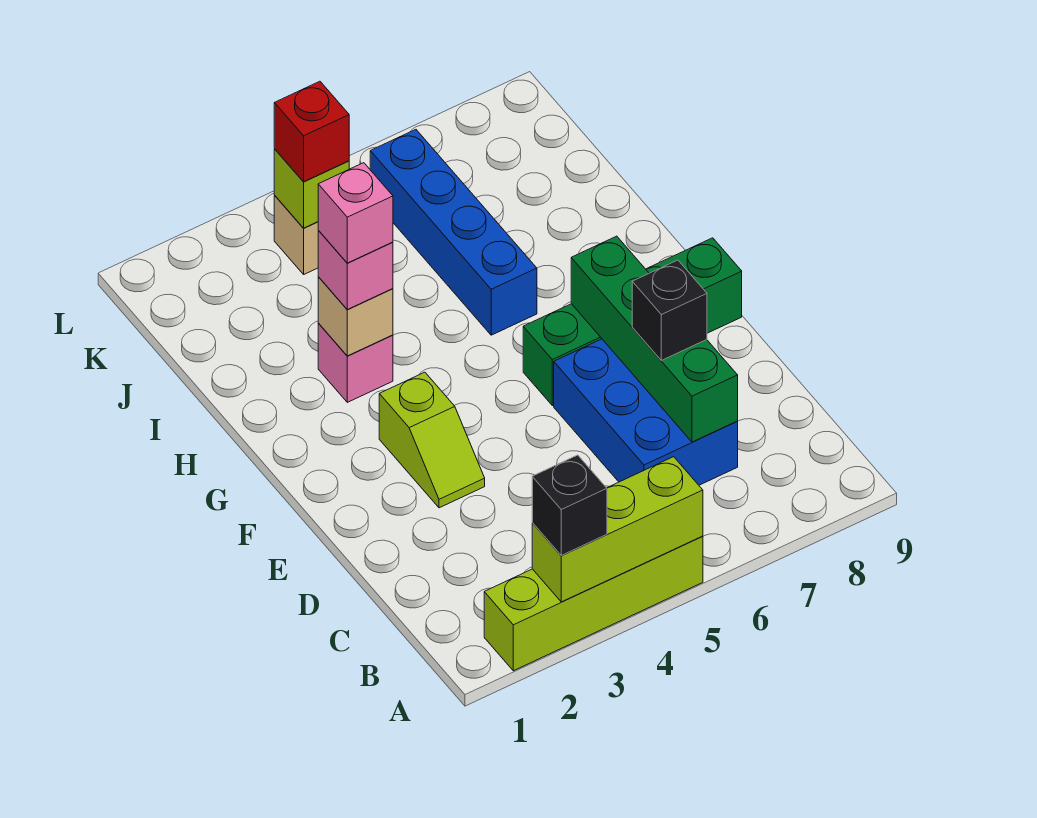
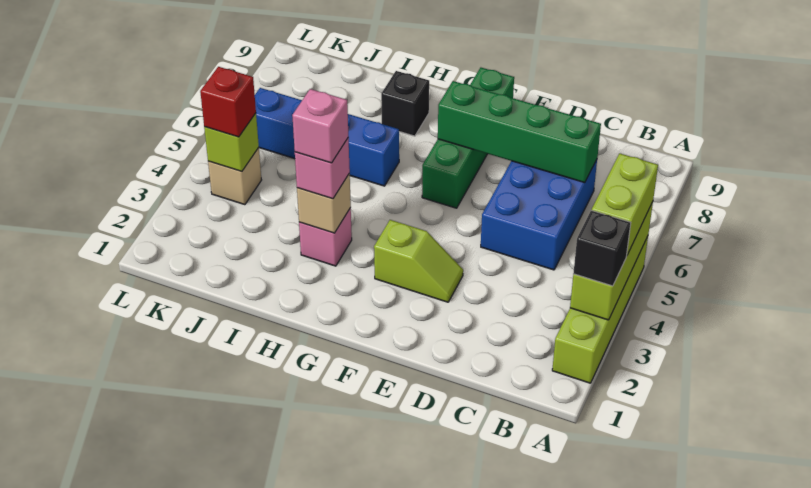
none -> lime 1x2 brick [592,153,658,255]
blue 2x3 brick [554,339,738,485] -> blue 2x3 brick turned to [481,160,597,270]
black 1x1 brick [632,260,707,360] -> black 1x1 brick moved to [381,71,429,136]

